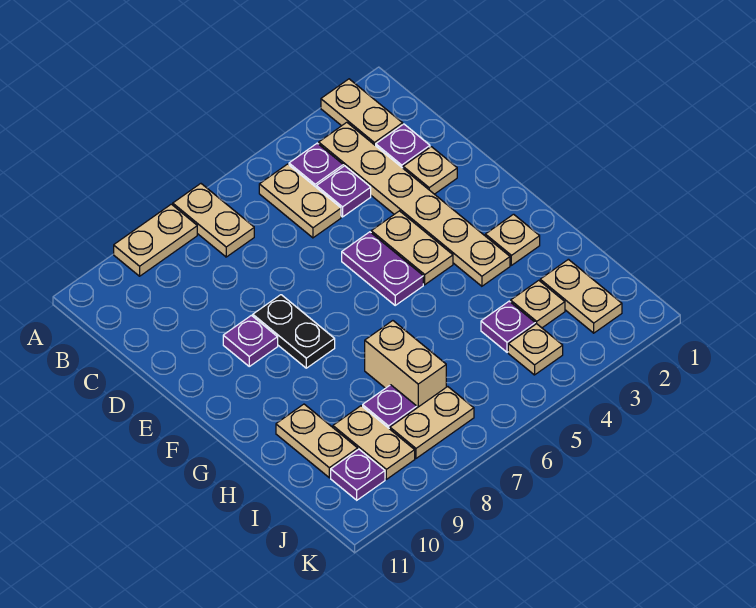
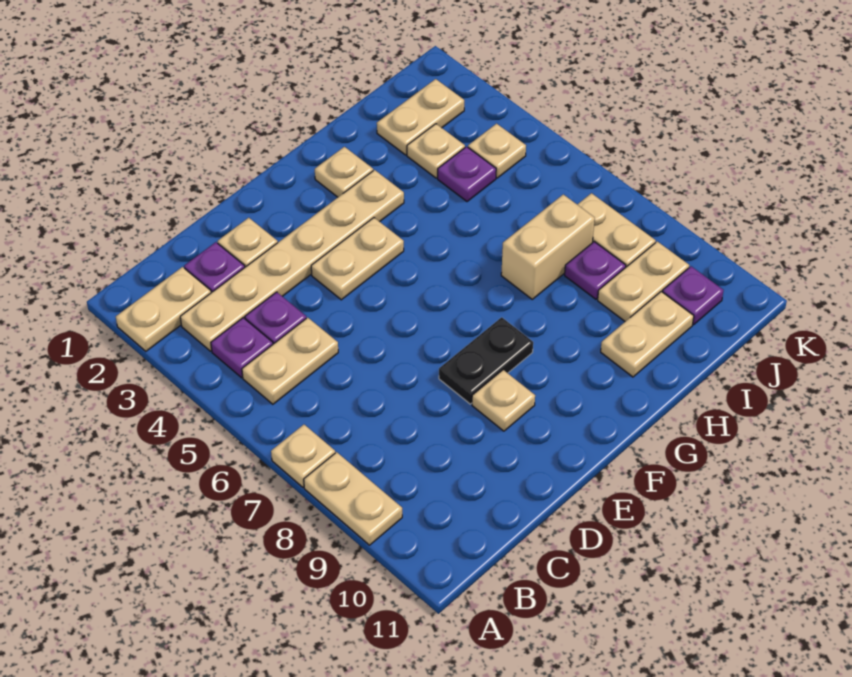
tan 1x2 plate [173,184,254,257] -> tan 1x1 plate [271,425,335,487]
purple 1x2 plate [342,232,423,305] -> none
purple 1x1 plate [223,315,278,366] -> tan 1x1 plate [472,370,535,431]

